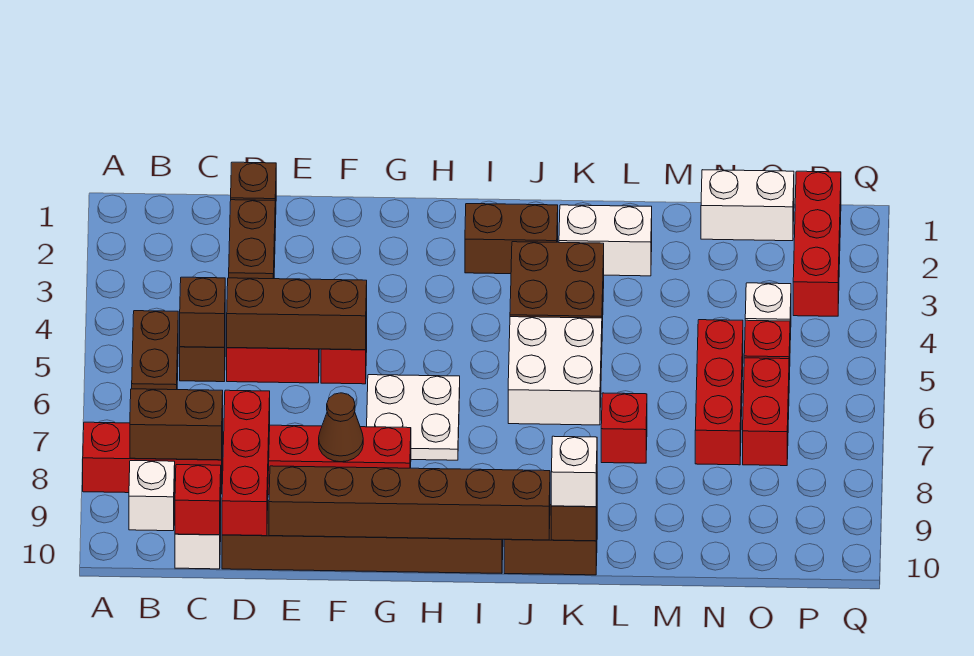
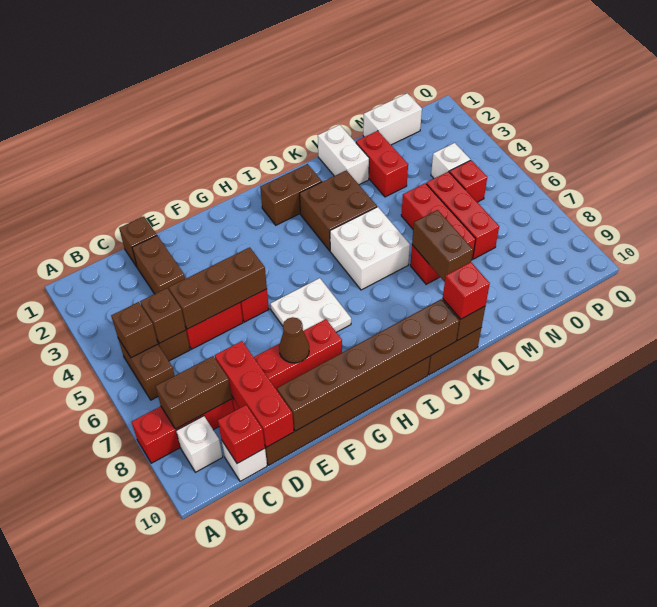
none -> brown 1x1 brick [111,302,158,358]
white 1x2 brick [559,205,652,276] -> white 1x2 brick turned to [318,125,369,185]
white 1x1 brick [551,436,597,507] -> red 1x1 brick [443,262,490,319]
none -> brown 1x2 brick [412,210,473,282]
red 1x2 brick [743,358,789,466] -> red 1x2 brick moved to [356,131,408,197]
red 1x3 brick [793,171,841,316] -> red 1x3 brick moved to [401,183,476,260]

